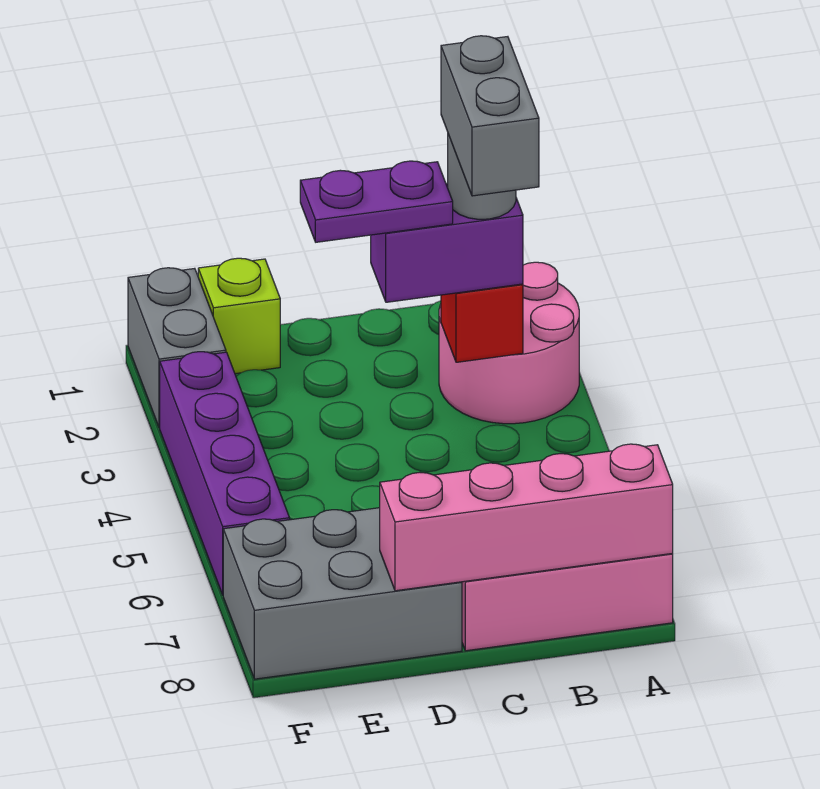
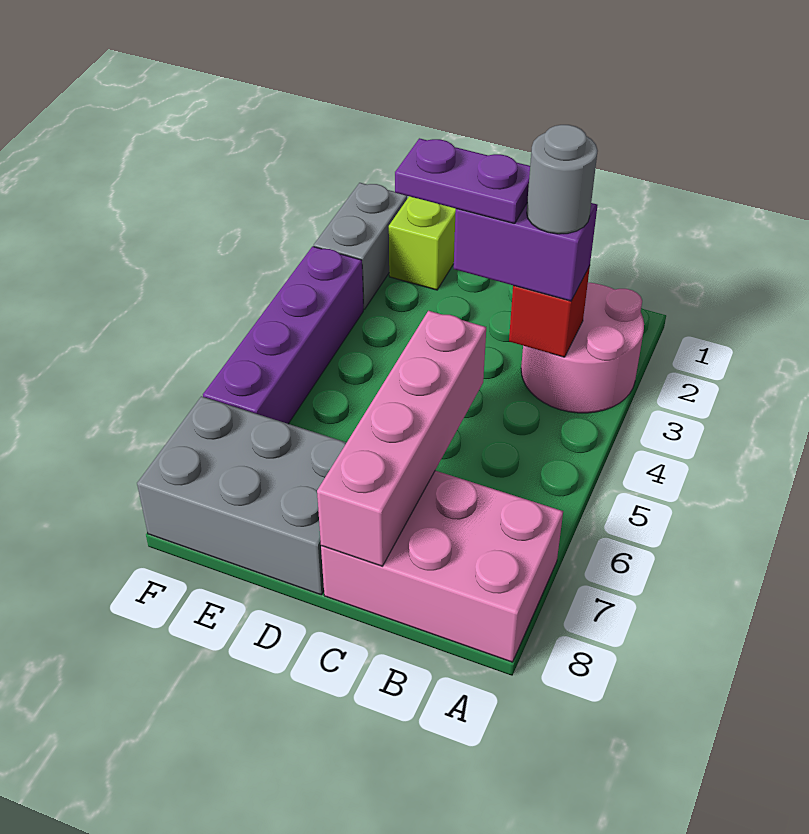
pink 1x4 brick [380,444,673,591] -> pink 1x4 brick turned to [317,311,486,566]
grey 1x2 brick [441,36,539,196] -> none

